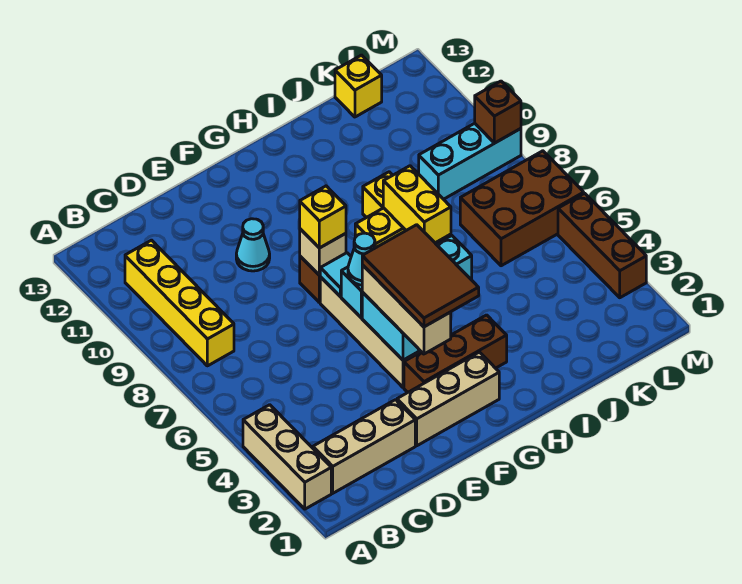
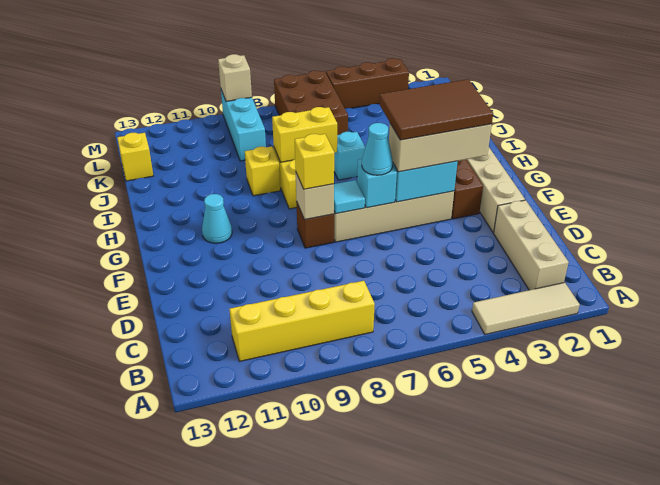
tan 1x3 brick [243,405,331,509] -> tan 1x3 tile [472,282,580,334]
cyan 1x1 cone [236,219,270,271] -> cyan 1x1 cone moved to [202,194,232,243]
brown 1x1 brick [475,81,521,143] -> tan 1x1 brick [218,54,252,101]

